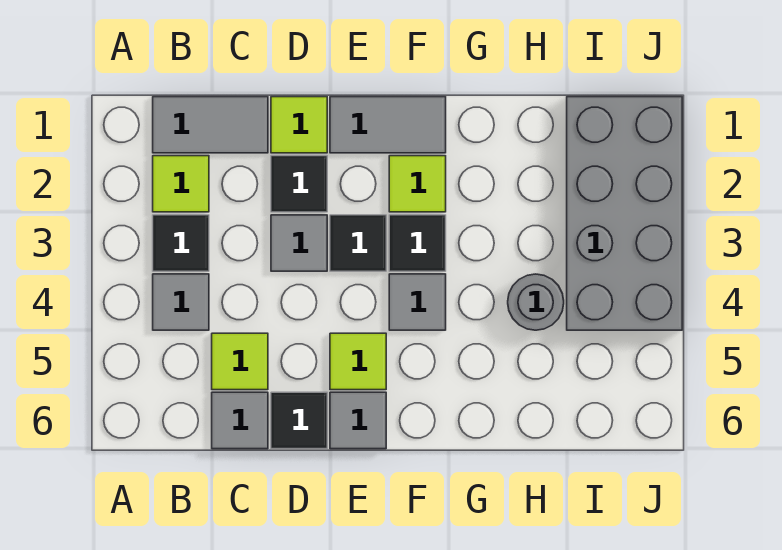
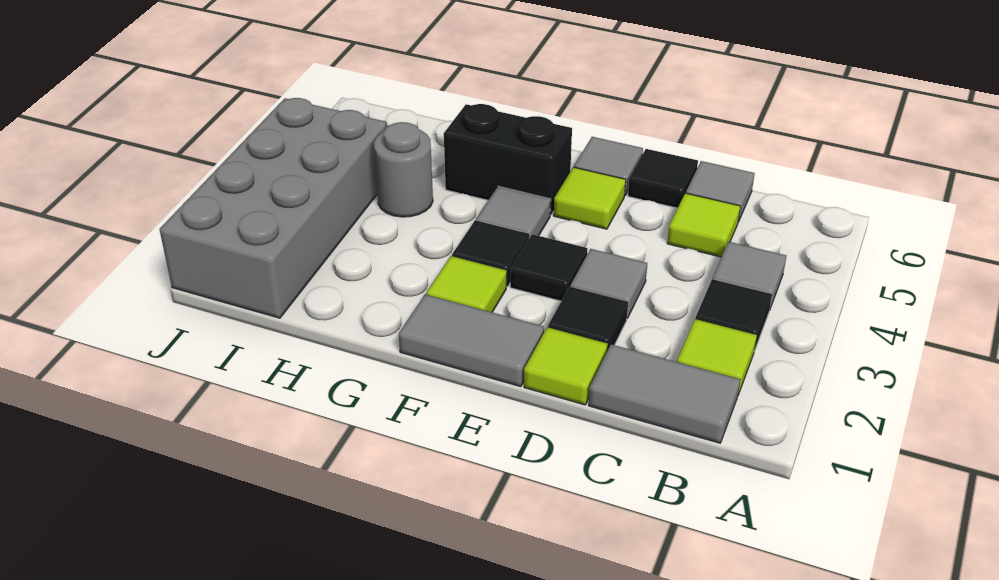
none -> black 1x2 brick [444,104,572,216]

